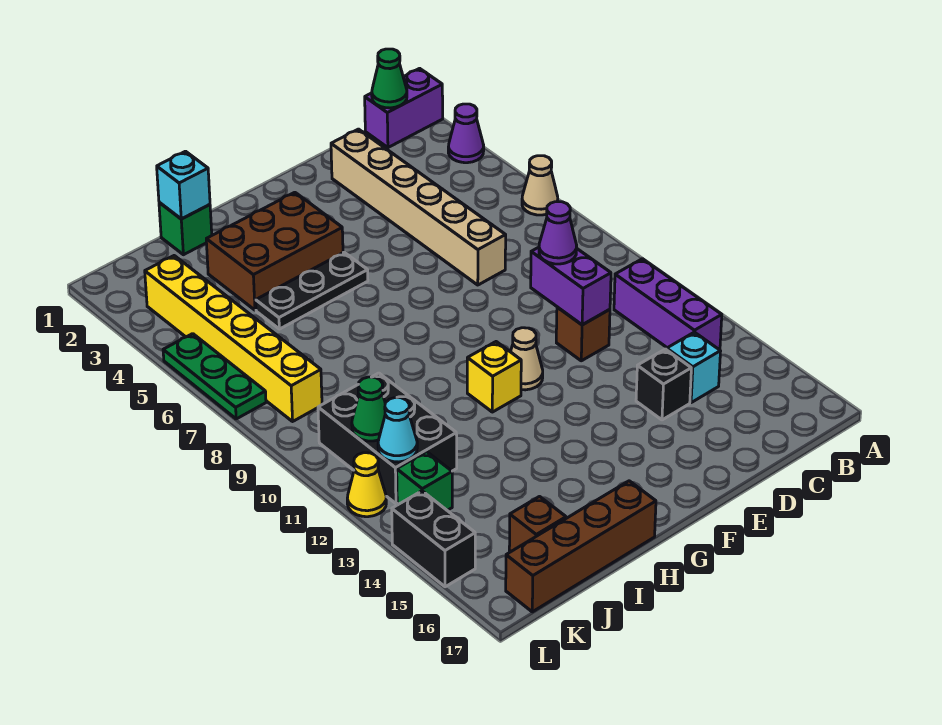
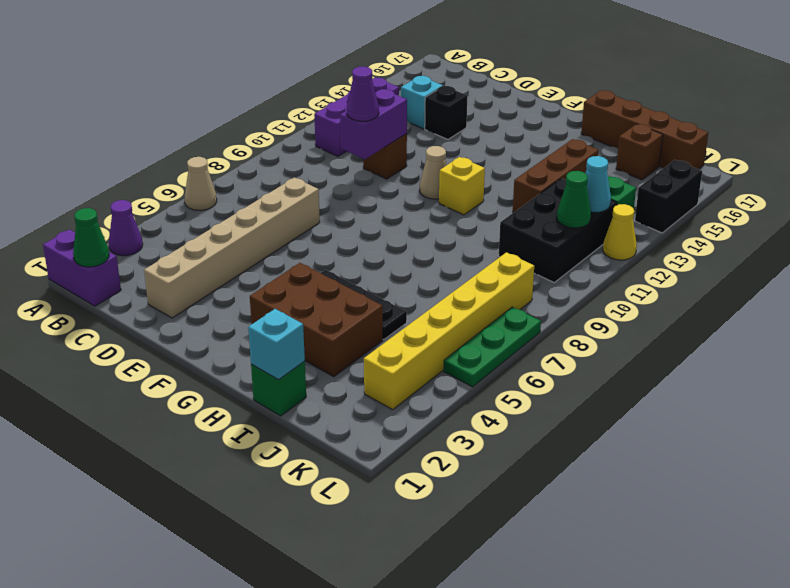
none -> brown 1x3 brick [513,139,599,213]

